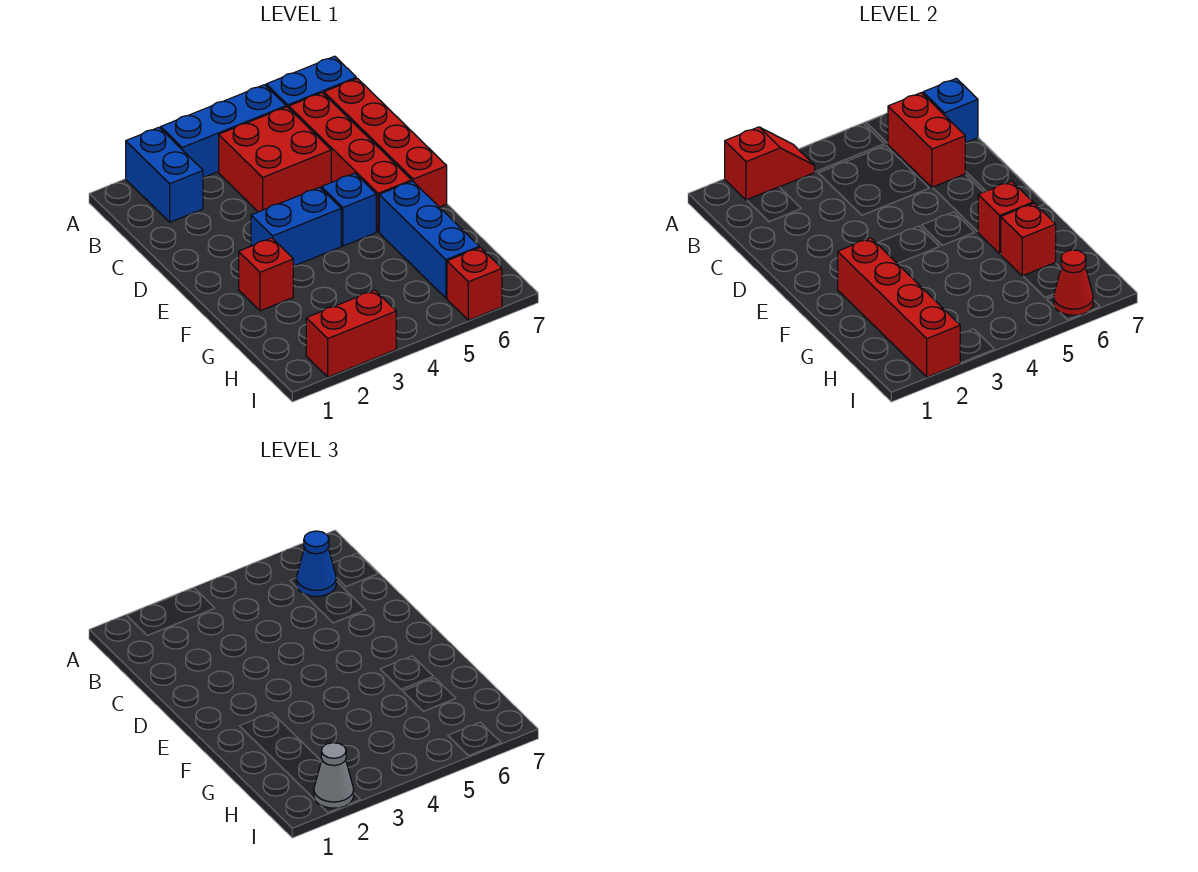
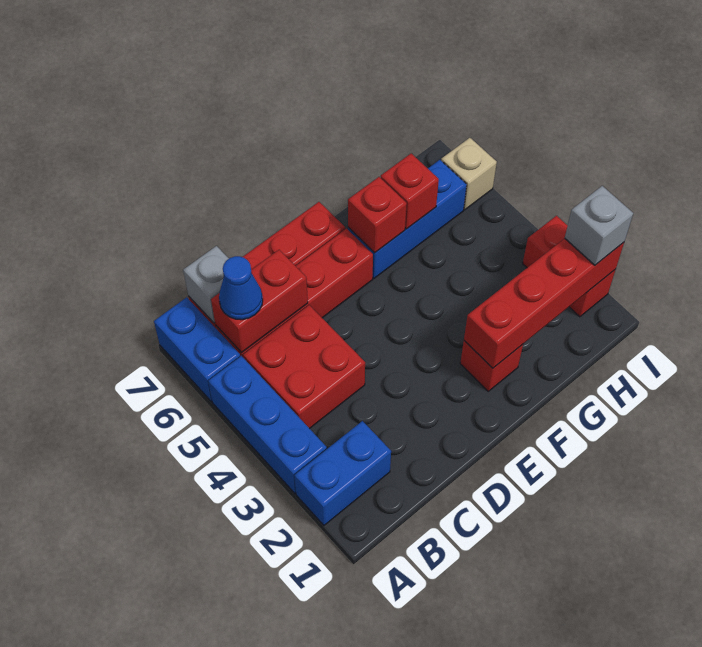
red 1x2 slope [725,127,815,200] -> none
blue 1x1 brick [923,78,978,143] -> grey 1x1 brick [183,246,229,323]
blue 1x2 brick [251,187,341,266] -> none
blue 1x1 brick [321,173,376,246] -> none
grey 1x1 cone [314,743,354,808] -> grey 1x1 brick [565,186,633,265]
red 1x1 brick [447,247,502,320] -> tan 1x1 brick [441,138,497,210]
red 1x1 cone [1054,250,1093,315] -> none

